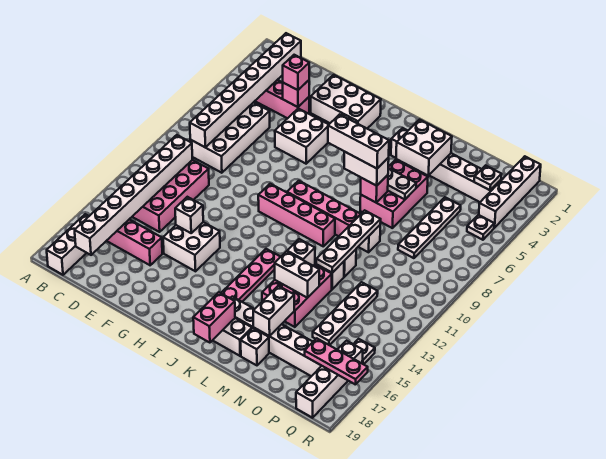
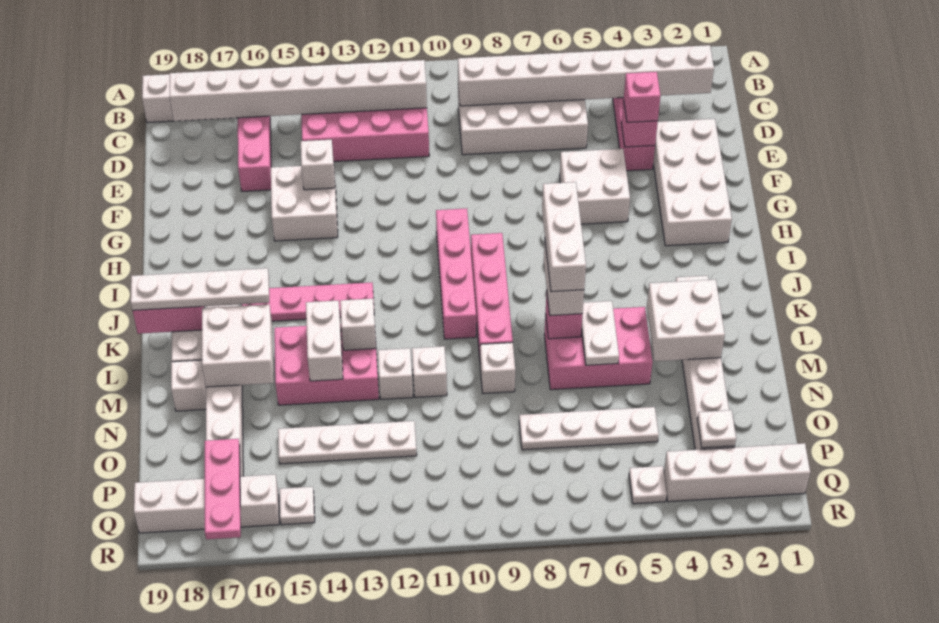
white 2x3 brick [311,75,381,128] -> white 2x4 brick [653,119,732,246]
white 1x4 plate [316,210,381,273] -> white 1x4 plate moved to [131,268,269,310]
white 1x2 brick [253,286,294,336] -> white 2x2 brick [202,304,274,387]

